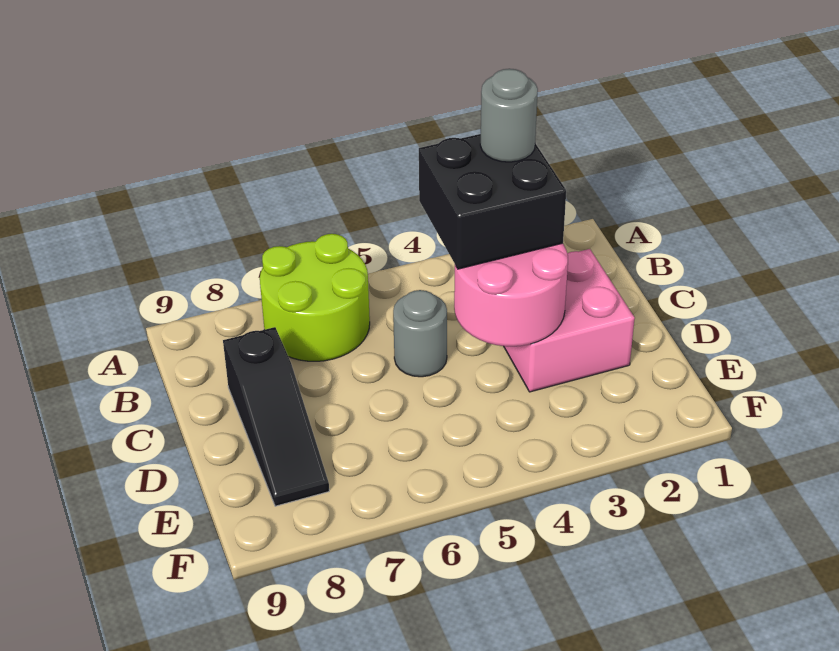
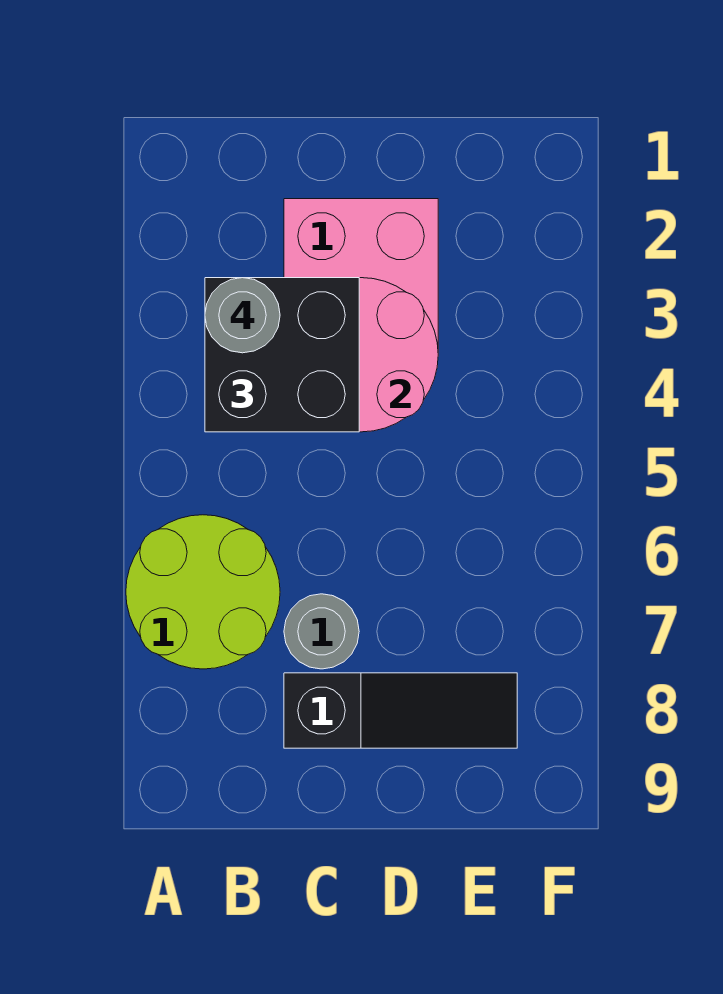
grey 1x1 round brick [393,290,447,377] -> grey 1x1 round brick moved to [284,594,359,669]

